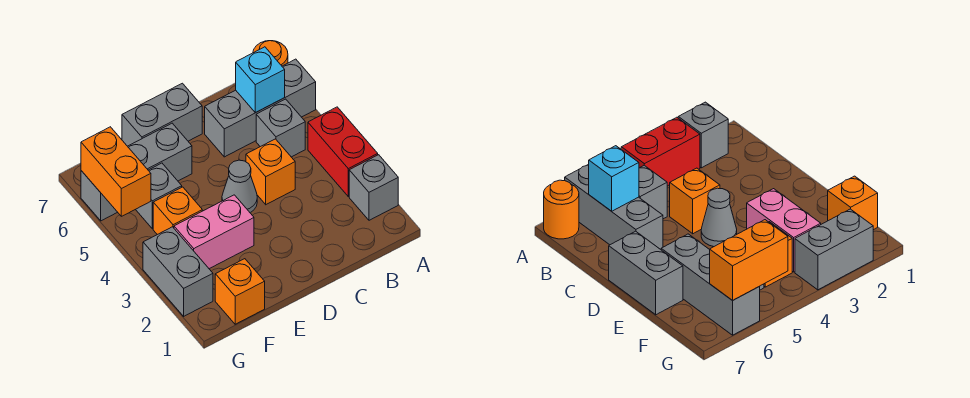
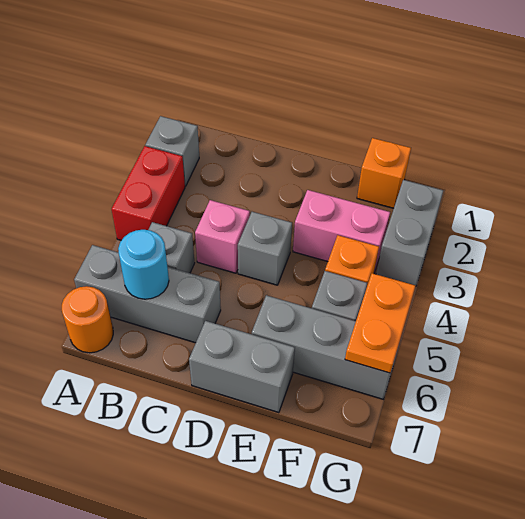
cyan 1x1 brick [236,47,285,113] -> cyan 1x1 round brick [118,230,169,299]
orange 1x1 brick [246,139,295,204] -> pink 1x1 brick [195,200,250,273]
grey 1x1 cone [222,160,257,213] -> grey 1x1 brick [238,212,292,285]
orange 1x2 brick [81,127,151,216] -> orange 1x2 plate [345,273,415,373]

